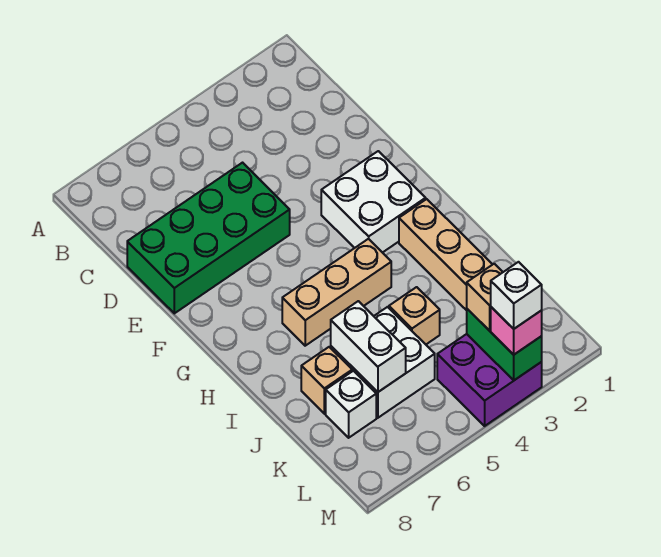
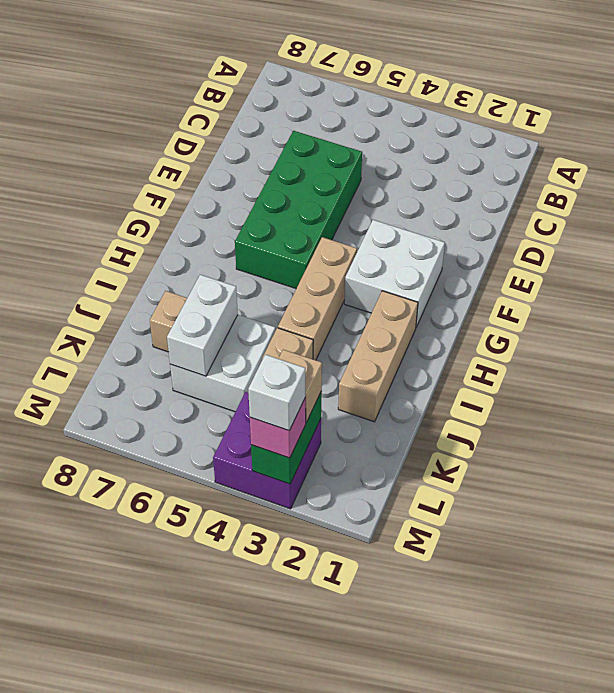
green 2x4 brick [127,163,290,313] -> green 2x4 brick turned to [235,131,362,289]
tan 1x3 brick [282,239,391,346] -> tan 1x3 brick turned to [278,237,357,360]
white 1x1 brick [326,371,376,438] -> none

